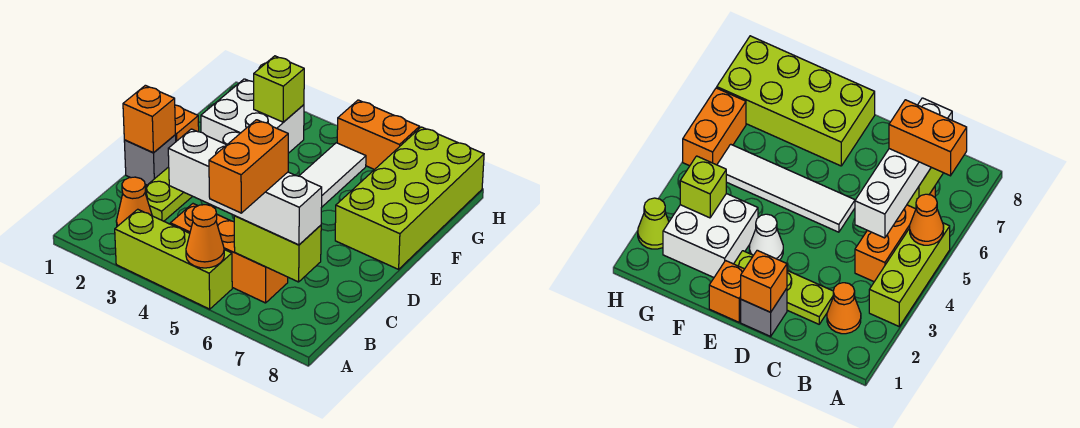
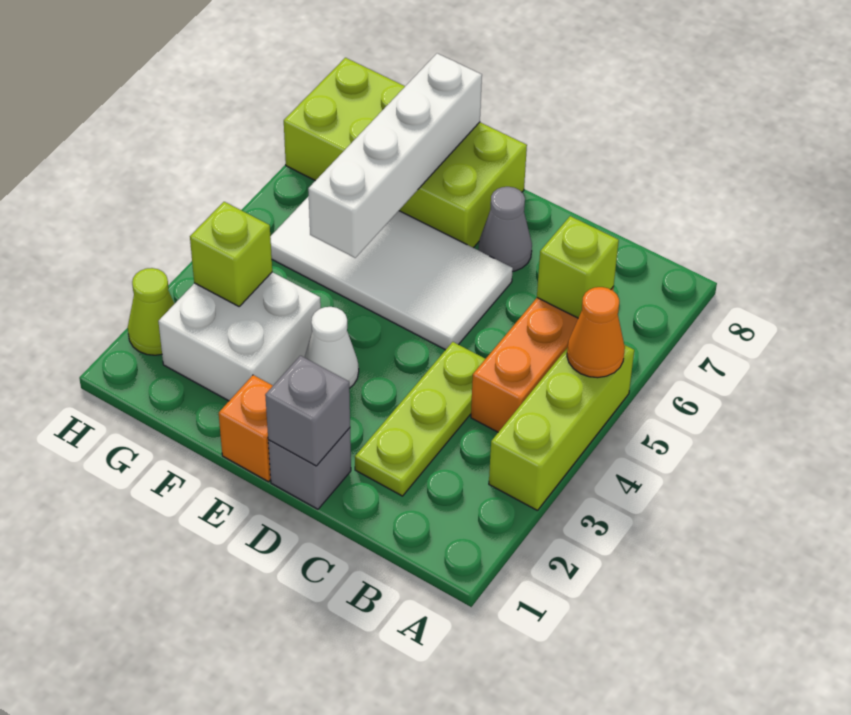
orange 1x2 brick [209,120,288,213] -> none
orange 1x1 cone [116,177,152,226] -> none
white 1x4 brick [168,129,322,245] -> white 1x4 brick moved to [308,53,482,258]
lime 1x2 brick [234,216,321,282] -> lime 1x1 brick [537,216,619,318]
lime 1x3 plate [145,167,192,221] -> lime 1x3 plate turned to [355,342,485,496]
orange 1x1 brick [123,85,176,153] -> grey 1x1 brick [265,356,350,466]
white 1x4 tile [299,143,366,207] -> white 2x4 tile [270,196,513,350]
none -> grey 1x1 cone [479,187,532,272]
orange 1x2 brick [337,100,420,170] -> none

